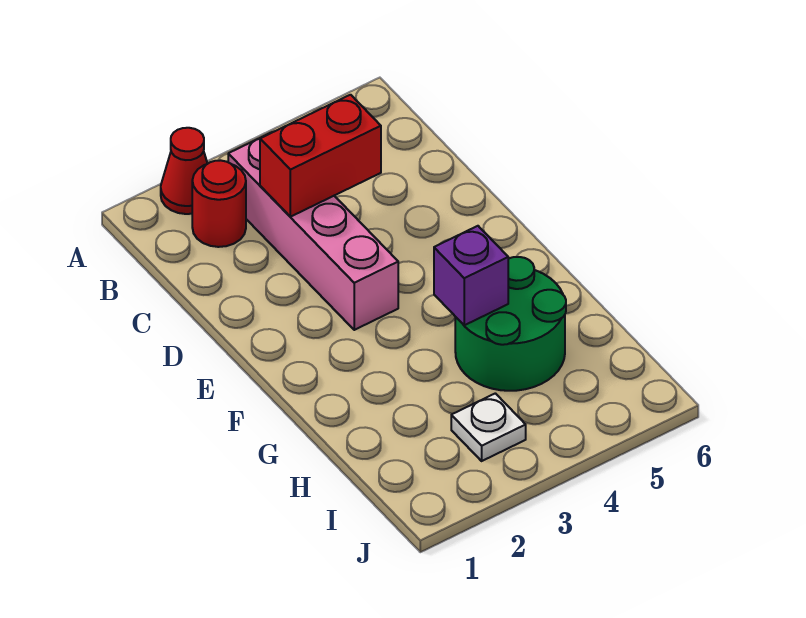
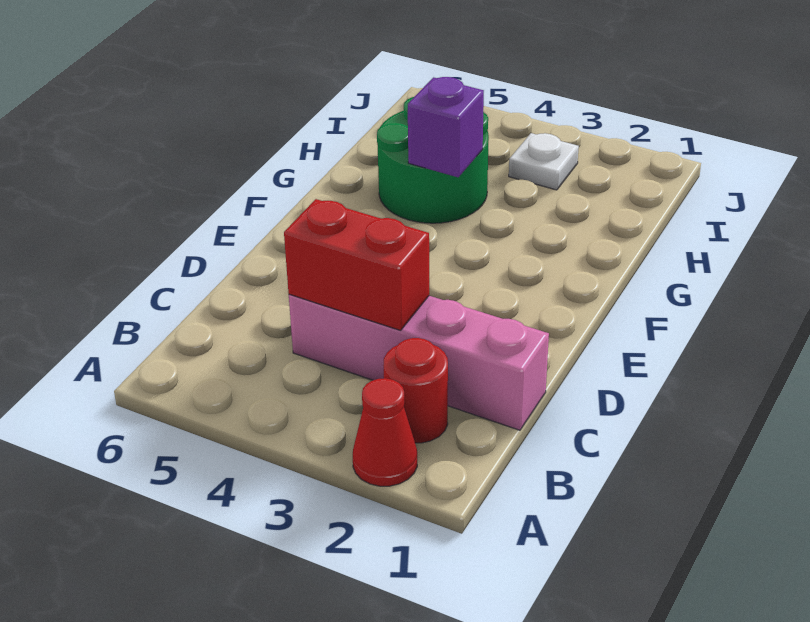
pink 1x4 brick [228,132,398,330] -> pink 1x4 brick turned to [289,294,549,430]

